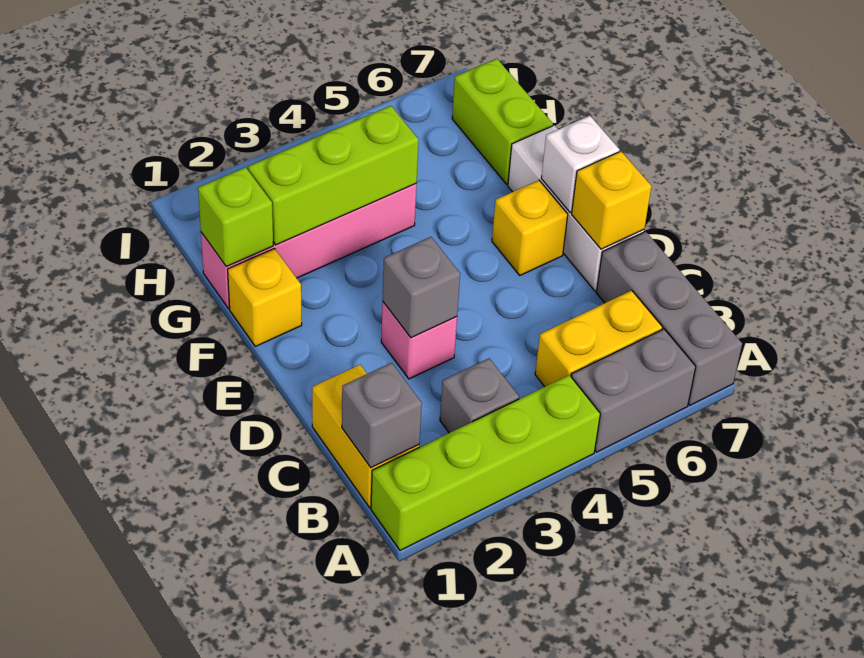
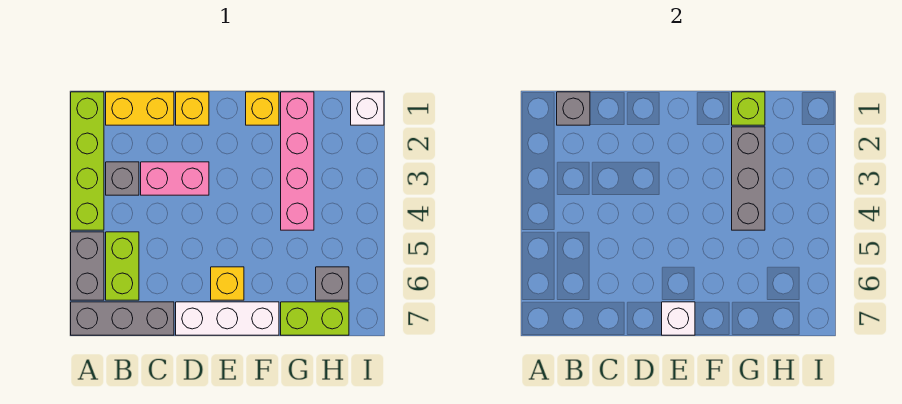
yellow 1x2 brick [535,290,663,387] -> lime 1x2 brick [106,232,139,300]
pink 1x1 brick [381,302,457,379] -> pink 1x2 brick [141,162,209,195]
grey 1x1 brick [383,237,460,338] -> grey 1x1 brick moved to [316,267,349,300]
yellow 1x1 brick [572,151,651,249] -> yellow 1x1 brick moved to [176,92,209,125]
lime 1x3 brick [248,106,419,245] -> grey 1x3 brick [732,127,765,230]
none -> white 1x1 brick [351,92,384,125]

